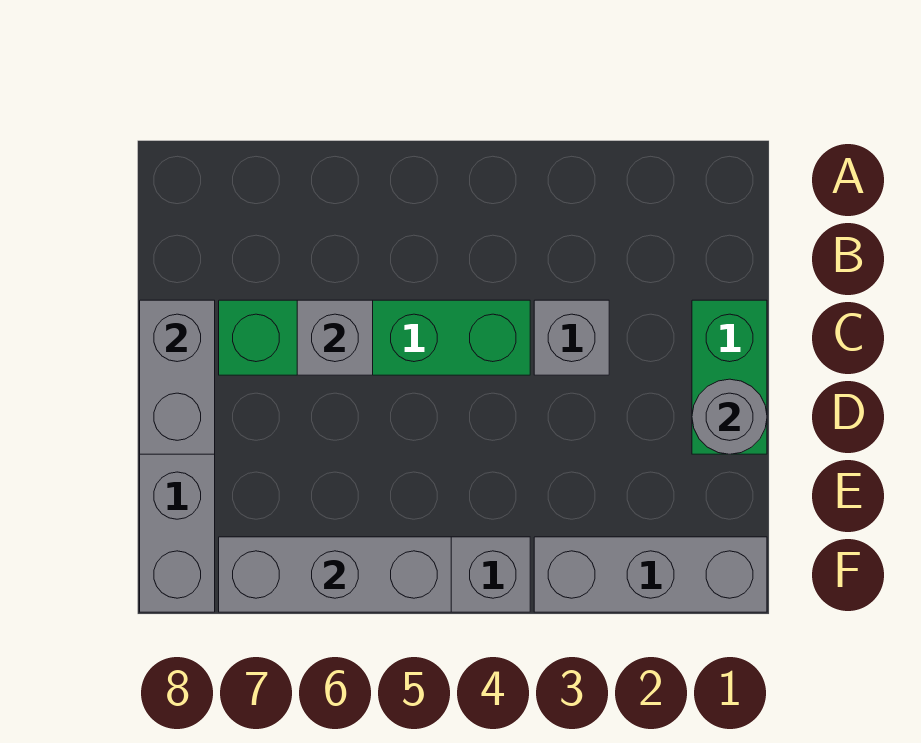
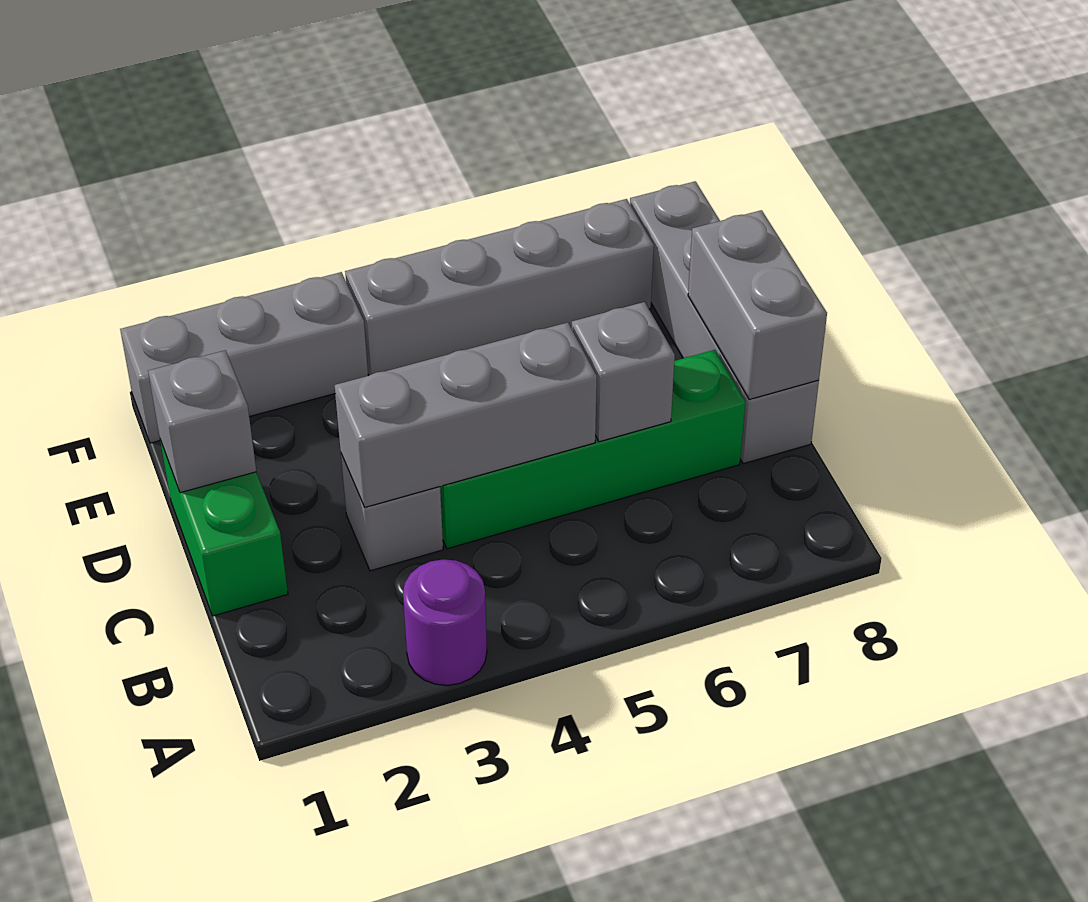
none -> purple 1x1 round brick [403,559,487,685]
grey 1x1 round brick [692,379,767,454] -> grey 1x1 brick [148,350,256,493]
grey 1x3 brick [219,537,451,612] -> grey 1x3 brick moved to [335,322,597,507]

